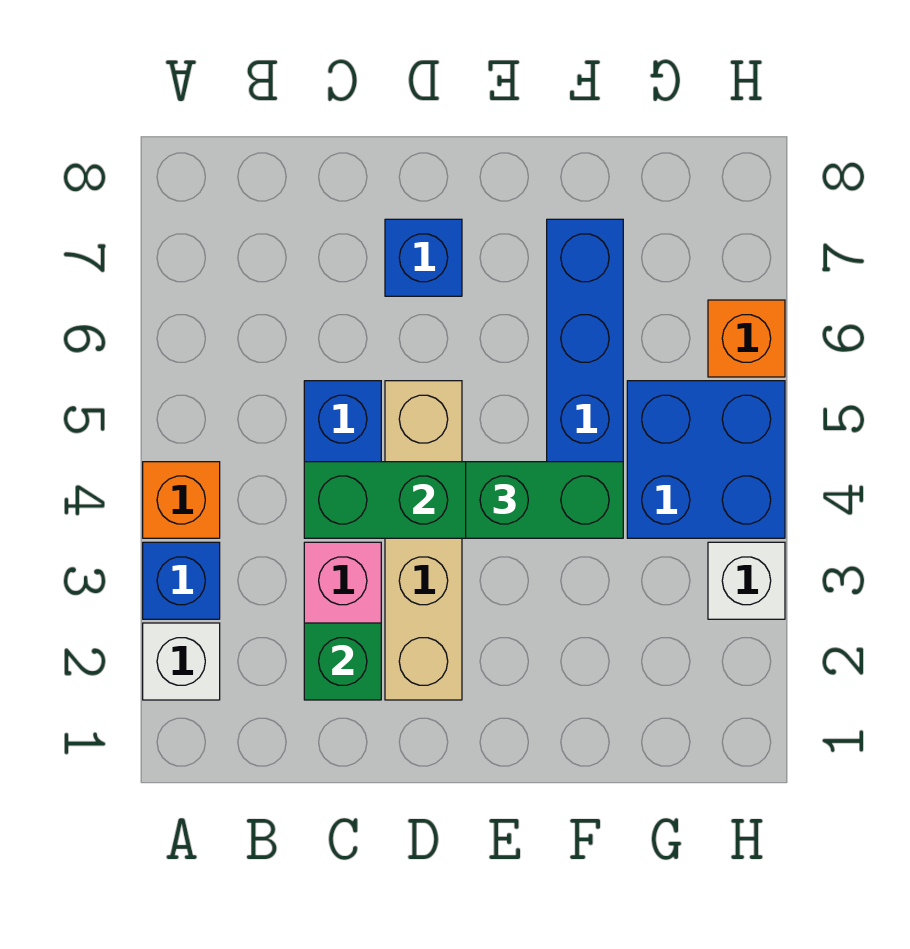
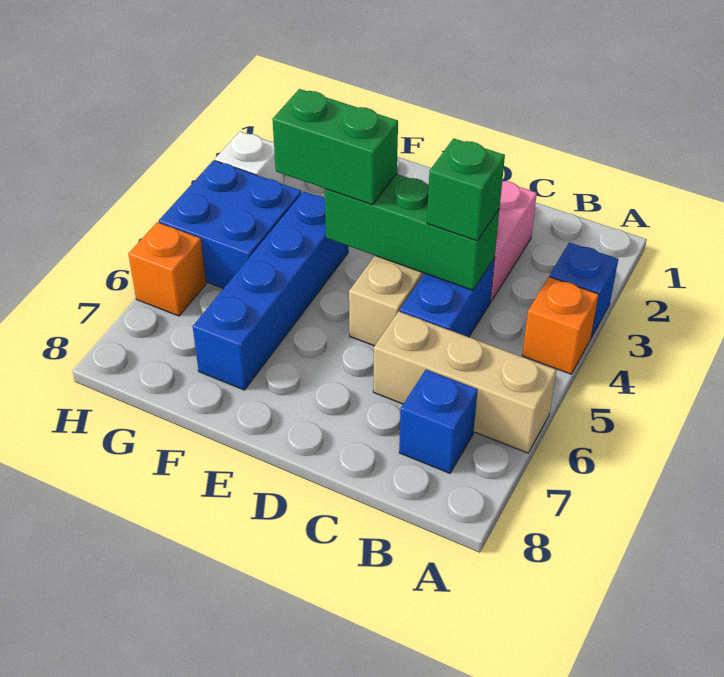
white 1x1 brick [143,623,220,700] -> none
none -> tan 1x3 brick [373,312,556,453]
green 1x1 brick [304,623,381,700] -> green 1x1 brick moved to [427,138,505,241]
blue 1x1 brick [385,219,462,296] -> blue 1x1 brick moved to [399,370,478,473]

